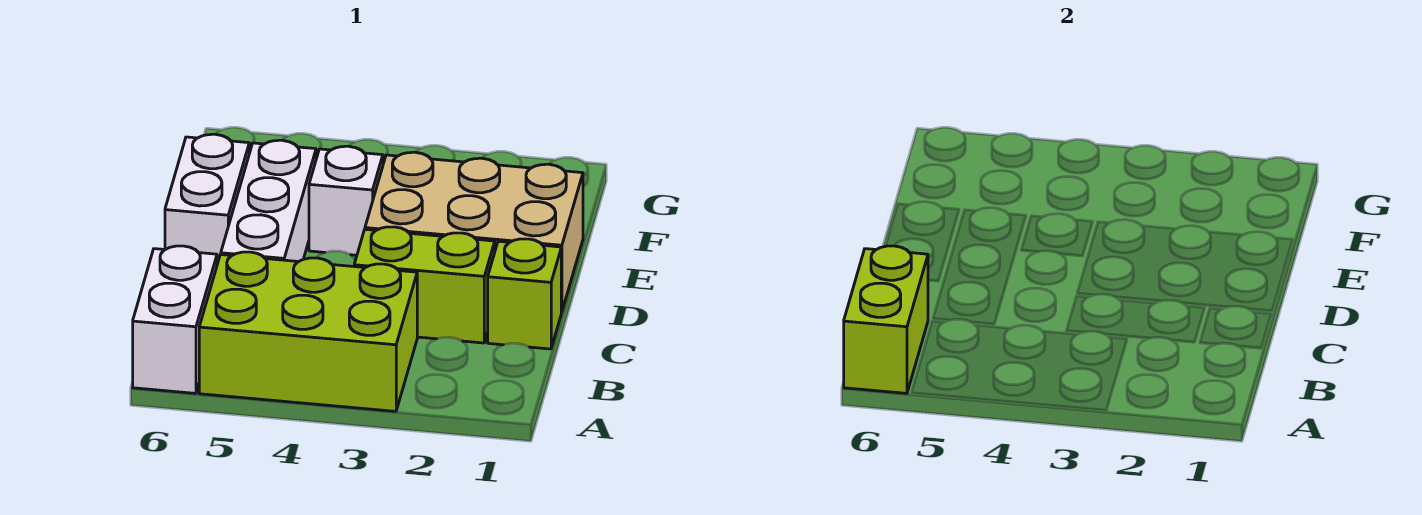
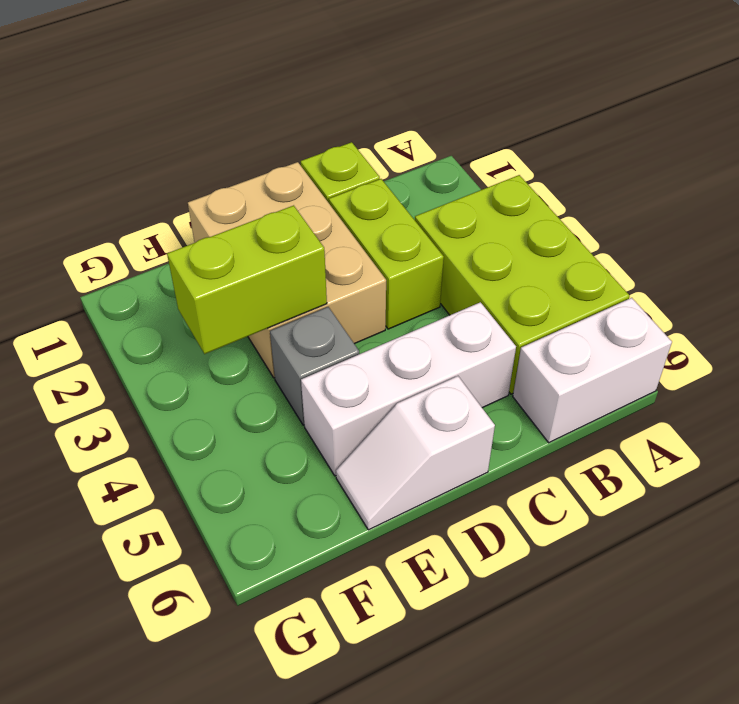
lime 1x2 brick [844,246,928,393] -> lime 1x2 brick moved to [167,205,327,354]
white 1x2 brick [165,134,249,264] -> white 1x2 slope [336,376,495,530]
white 1x1 brick [309,146,383,255] -> grey 1x1 brick [270,307,359,425]

